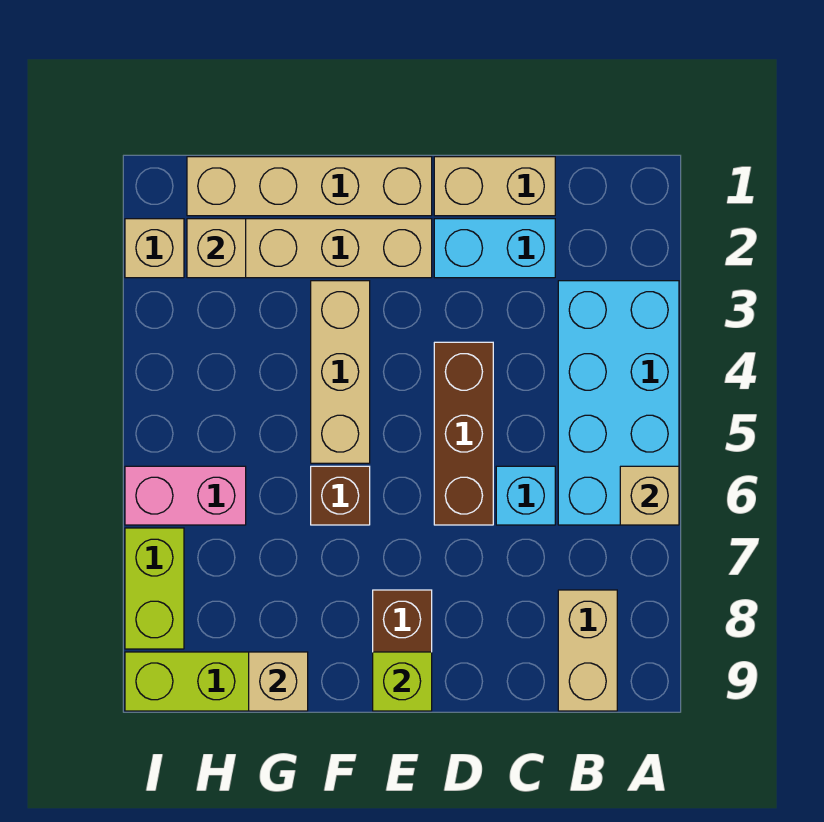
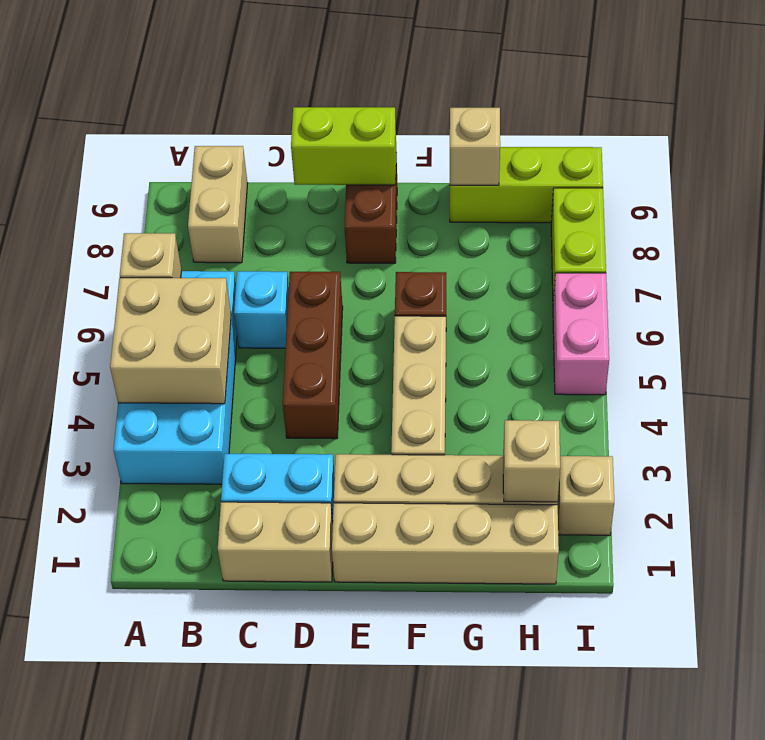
none -> tan 2x2 brick [110,278,231,404]
lime 1x1 brick [373,652,432,711] -> lime 1x2 brick [291,107,396,185]
pink 1x2 brick [125,466,246,525] -> pink 1x2 brick turned to [553,273,609,395]

